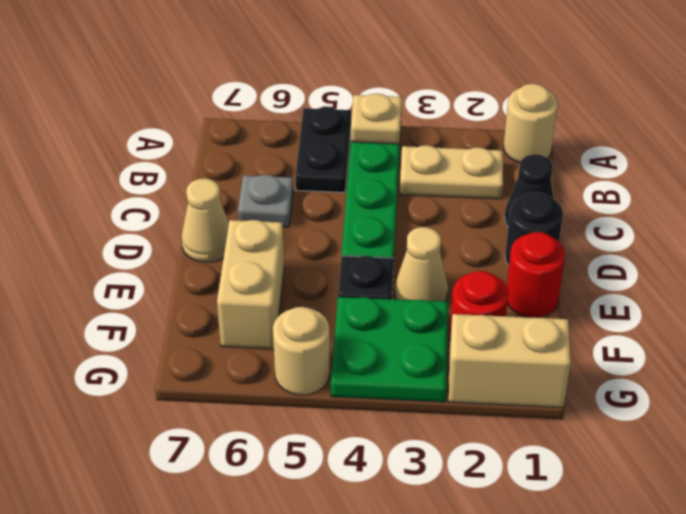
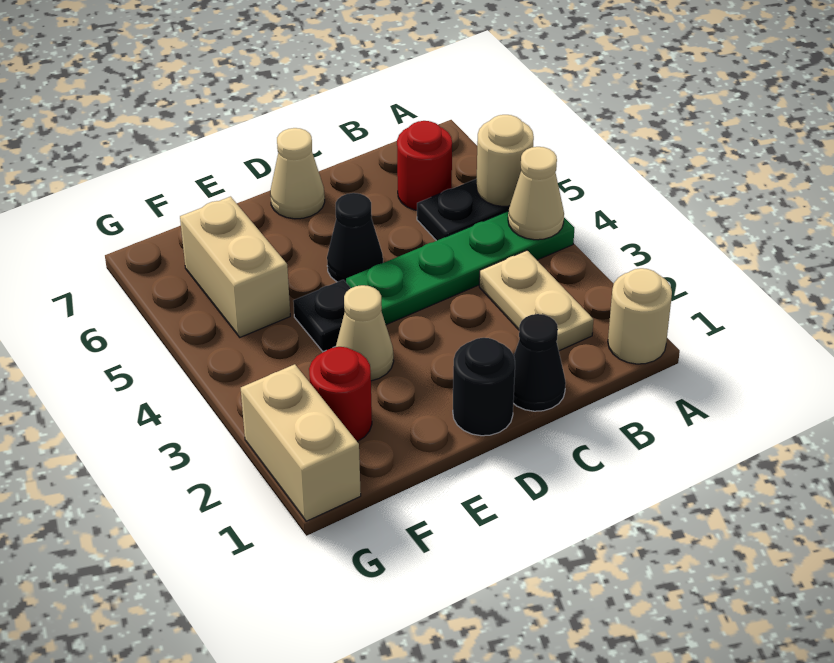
tan 1x1 plate [351,94,402,144] -> tan 1x1 cone [508,147,564,240]
grey 1x1 plate [238,175,293,227] -> none
none -> black 1x1 cone [327,193,383,282]
red 1x1 round brick [507,232,565,318] -> red 1x1 round brick moved to [397,121,452,210]
tan 1x2 brick [217,220,284,349] -> tan 1x2 brick turned to [180,197,290,337]
green 2x2 plate [331,297,448,402] -> none
tan 1x1 round brick [273,307,330,395] -> tan 1x1 round brick moved to [476,115,534,206]

